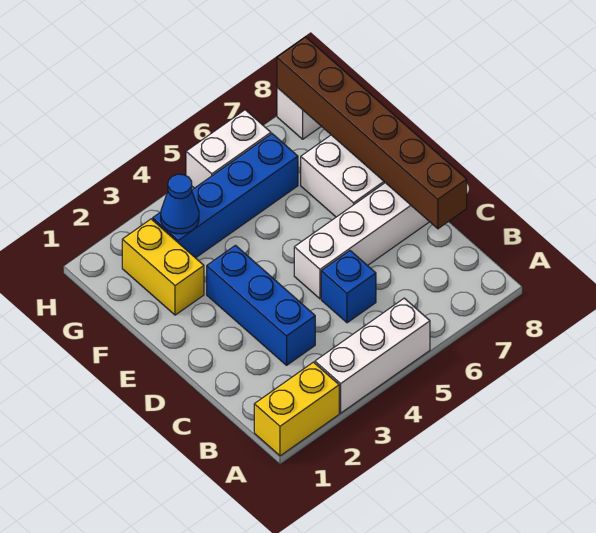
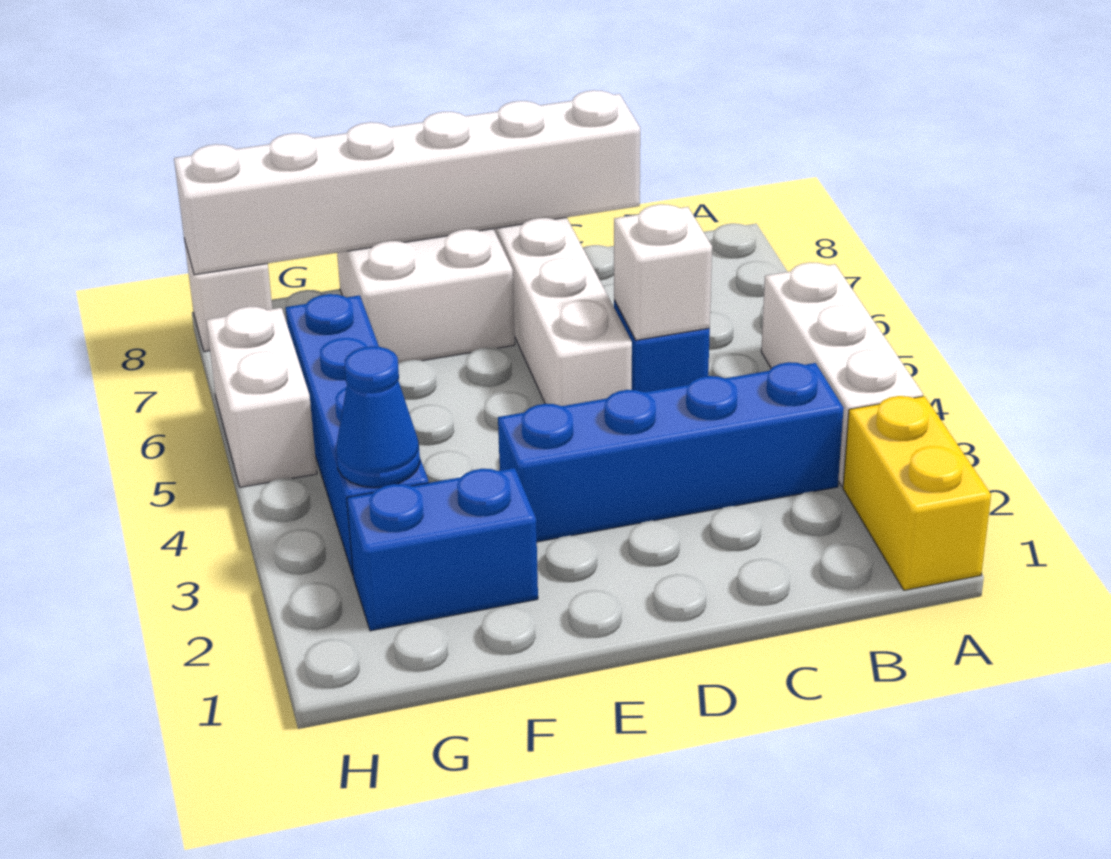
blue 1x3 brick [207,245,315,365] -> blue 1x4 brick [498,362,844,542]
none -> white 1x1 brick [614,204,712,340]
brown 1x6 brick [277,37,467,229] -> white 1x6 brick [174,90,640,275]
yellow 1x2 brick [122,219,204,315] -> blue 1x2 brick [347,468,538,631]

